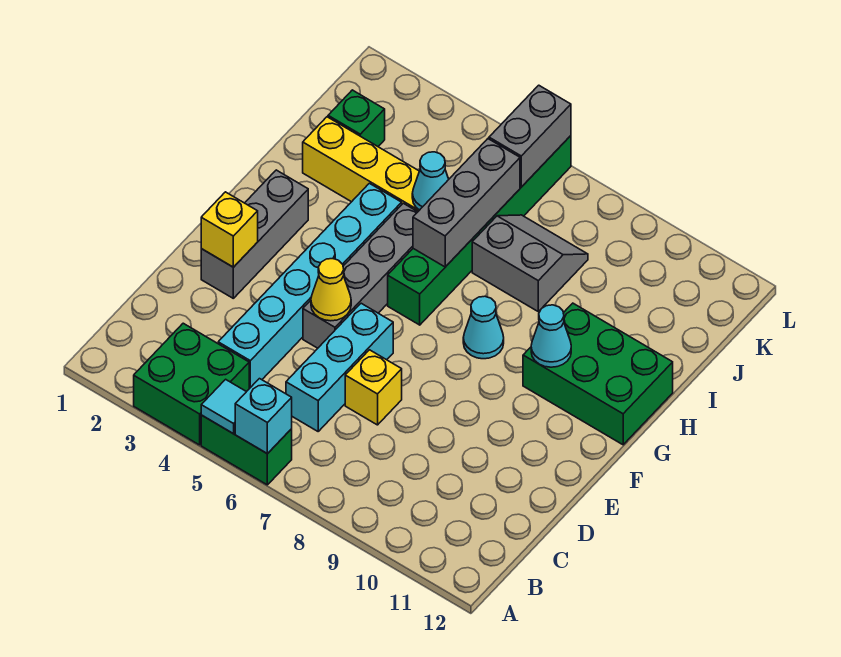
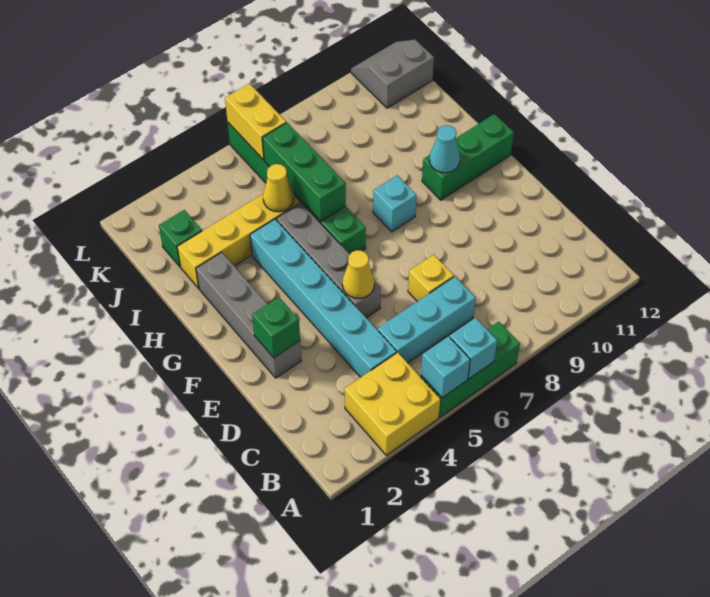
green 2x2 brick [134,323,249,445] -> yellow 2x2 brick [344,352,441,455]
green 1x2 brick [201,415,292,485] -> green 1x3 brick [421,321,520,417]
cyan 1x1 tile [201,379,246,434] -> cyan 1x1 brick [421,336,470,398]
cyan 1x3 brick [286,303,393,431] -> cyan 1x3 brick turned to [378,277,475,363]
grey 1x3 brick [201,170,308,298] -> grey 1x4 brick [196,252,301,378]
yellow 1x1 brick [201,192,258,267] -> green 1x1 brick [252,297,300,358]
cyan 1x1 cone [463,296,504,359] -> cyan 1x1 brick [373,175,416,232]
green 2x3 brick [523,303,673,445] -> green 1x3 brick [422,114,514,200]
grey 1x3 brick [413,139,520,267] -> green 1x3 brick [262,123,346,221]
cyan 1x1 cone [412,152,449,210] -> yellow 1x1 cone [263,164,294,212]
grey 2x2 slope [472,215,588,311] -> grey 2x2 slope moved to [351,40,434,108]
grey 1x2 brick [489,85,571,187] -> yellow 1x2 brick [225,83,286,160]

